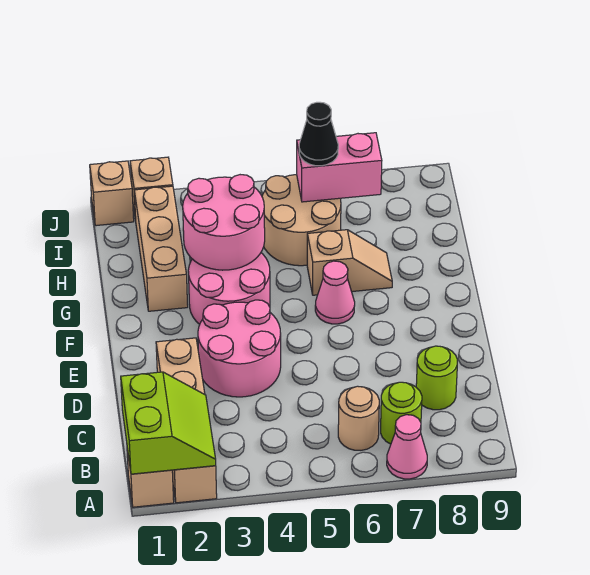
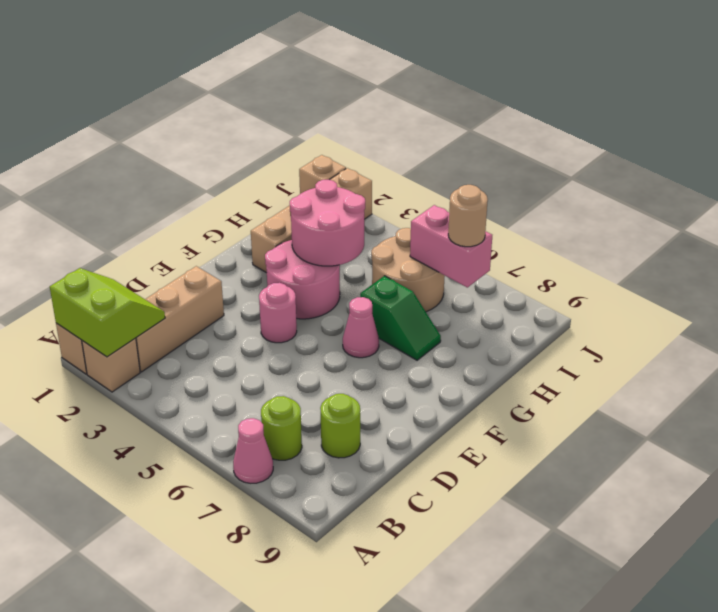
lime 2x2 slope [121,372,216,474] -> lime 2x2 slope turned to [50,268,165,357]
tan 1x1 round brick [338,386,379,450] -> tan 1x1 round brick moved to [448,185,488,247]
pink 2x2 round brick [198,300,281,397] -> pink 1x1 round brick [259,283,297,343]
tan 1x2 slope [307,230,392,295] -> green 1x2 slope [360,276,441,360]
black 1x1 cone [299,102,338,166] -> none

